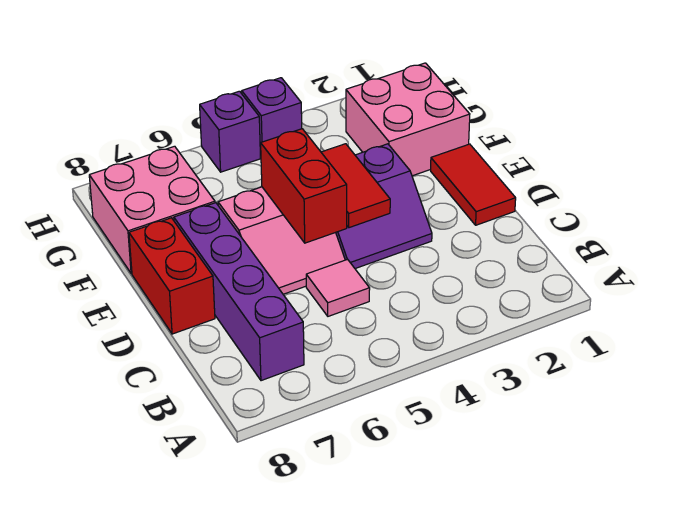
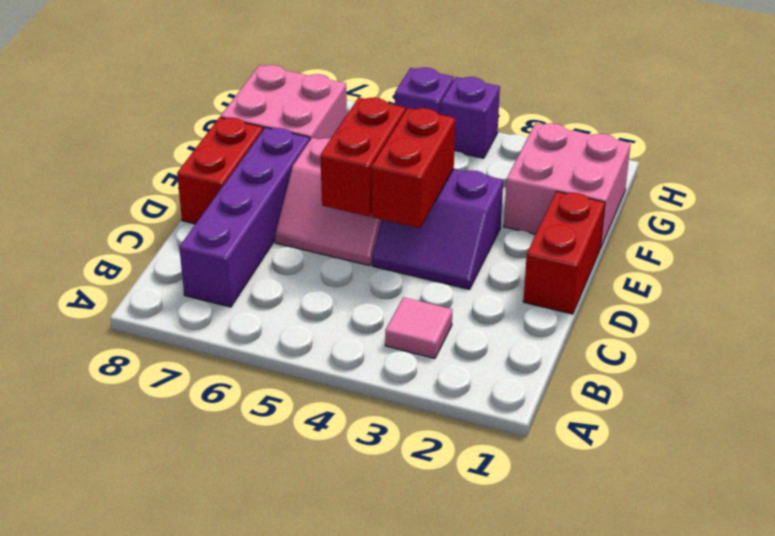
pink 1x1 tile [306,259,370,316] -> pink 1x1 tile moved to [385,297,452,358]
red 1x2 tile [431,144,516,225] -> red 1x2 brick [523,191,605,314]
red 1x2 tile [321,144,390,228] -> red 1x2 brick [372,108,455,228]

